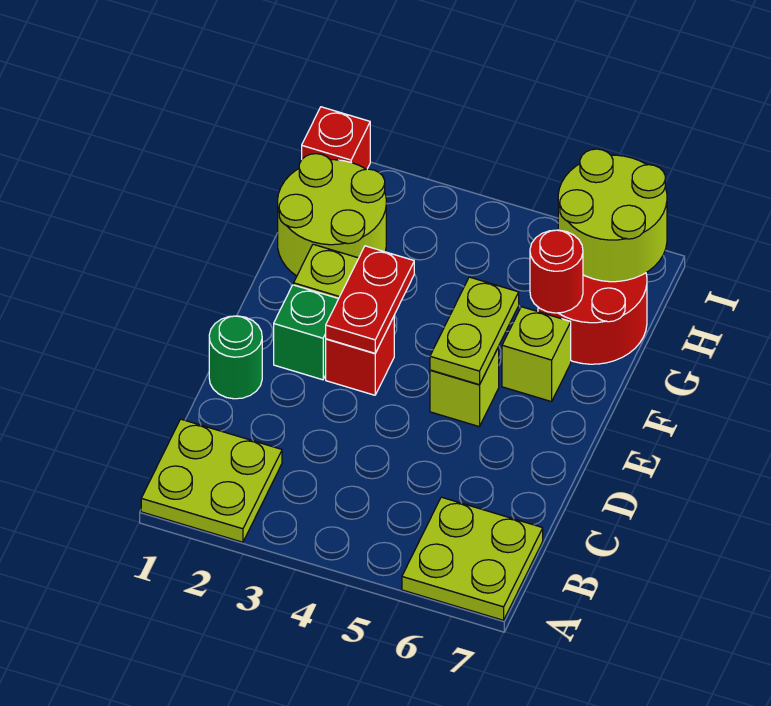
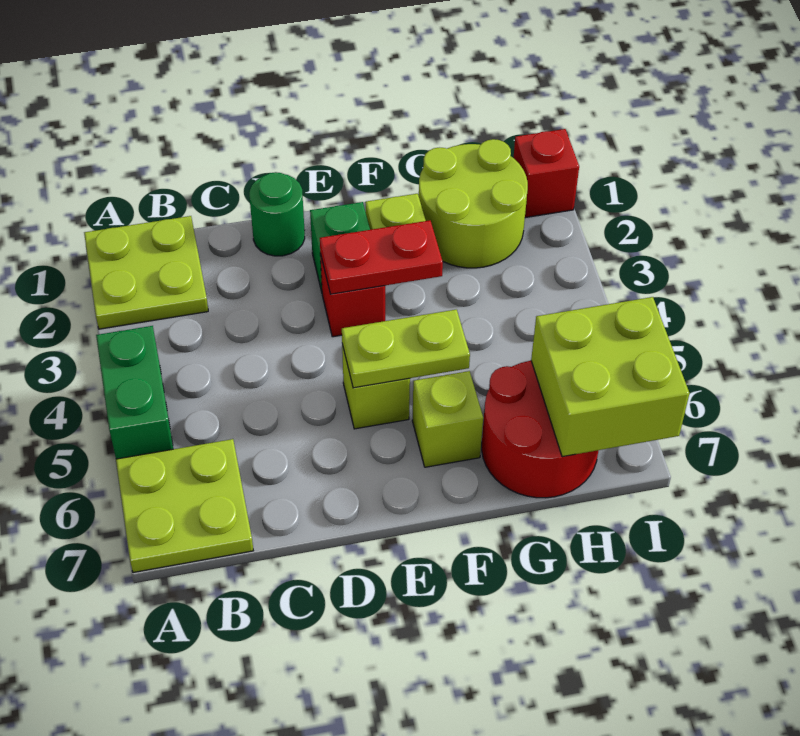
none -> green 1x2 brick [96,326,173,459]
red 1x1 round brick [530,230,583,313] -> none
lime 2x2 round brick [558,149,667,282] -> lime 2x2 brick [531,297,689,457]

